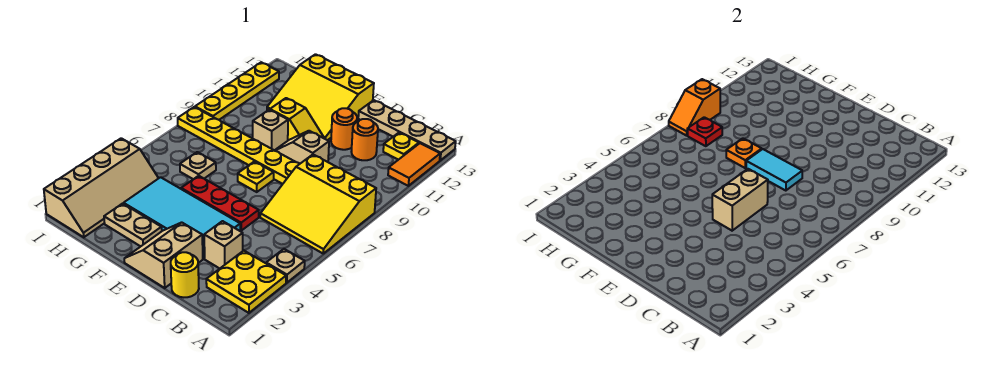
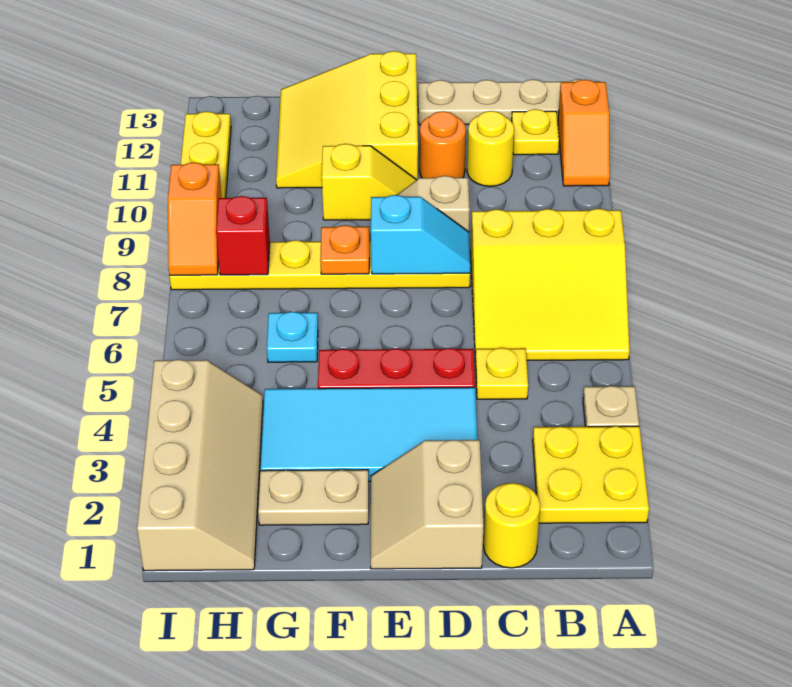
orange 1x2 tile [388,143,440,186] -> orange 1x2 slope [558,80,610,186]
tan 1x1 brick [204,221,243,269] -> none
orange 1x1 round brick [351,119,378,160] -> yellow 1x1 round brick [467,111,514,186]
tan 1x2 brick [712,169,768,231] -> none
cyan 1x2 tile [746,149,802,191] -> cyan 1x2 slope [371,195,470,274]
yellow 1x1 plate [238,162,274,192] -> yellow 1x1 plate moved to [475,348,528,399]
yellow 3x3 slope [267,54,374,140] -> yellow 3x3 slope turned to [276,51,418,188]
tan 1x1 brick [253,110,288,150] -> none
tan 1x1 plate [180,152,216,179] -> cyan 1x1 plate [267,312,318,362]
red 1x1 plate [687,117,722,146] -> red 1x1 brick [216,196,270,275]

